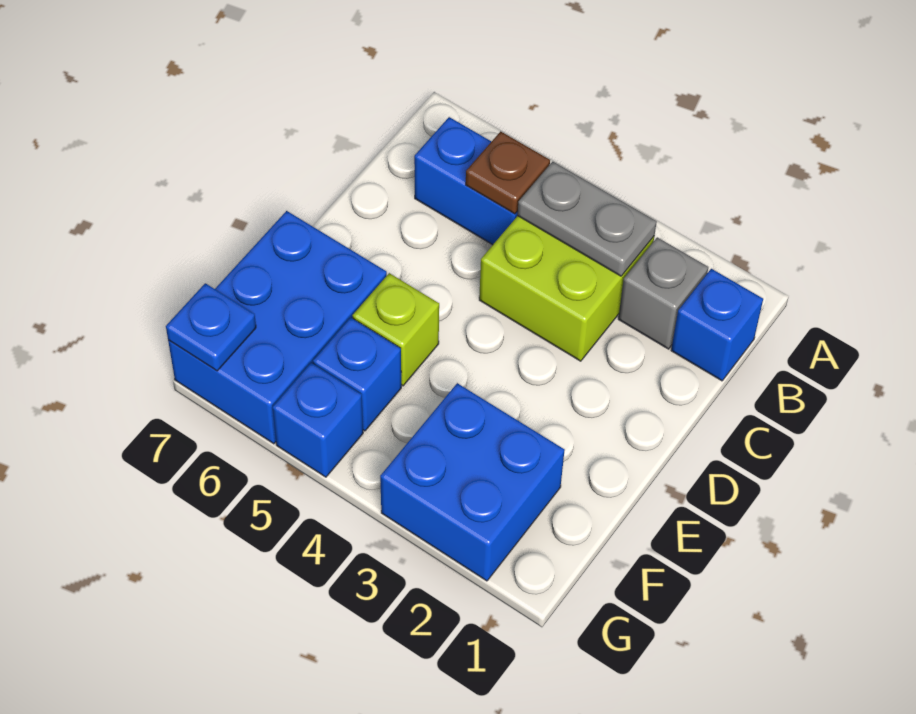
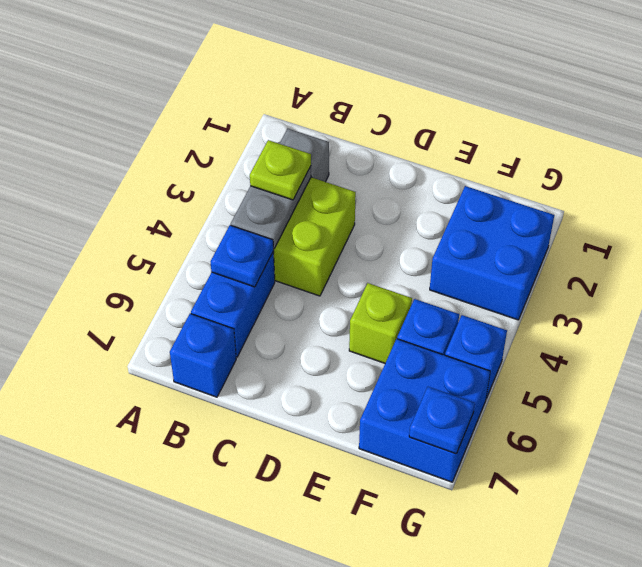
blue 1x1 brick [671,269,763,381] -> blue 1x1 brick moved to [170,314,236,397]
none -> lime 1x1 plate [250,140,311,200]
brown 1x1 plate [466,131,550,214] -> blue 1x1 plate [211,225,274,287]
blue 2x3 brick [168,211,387,444] -> blue 2x2 brick [359,339,490,482]

